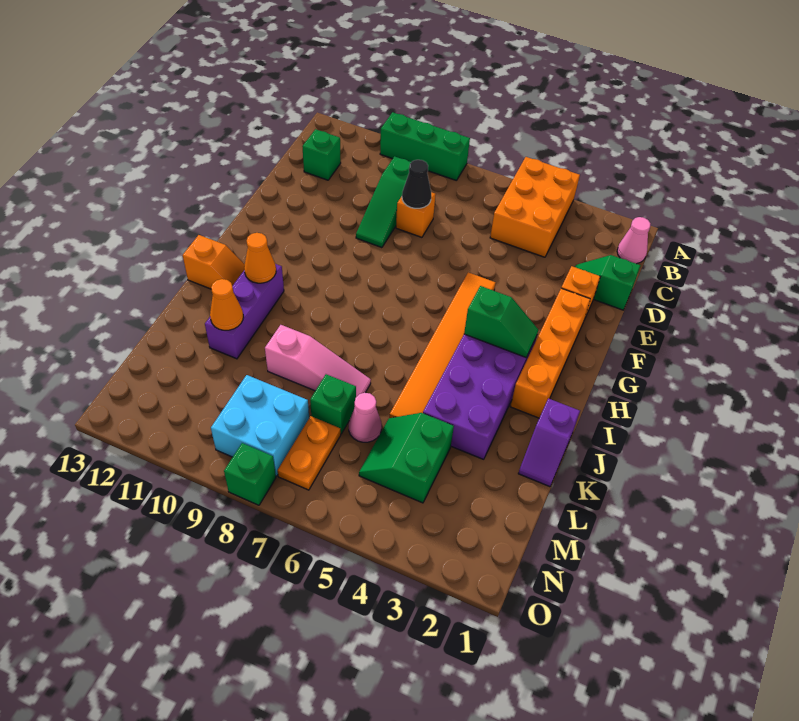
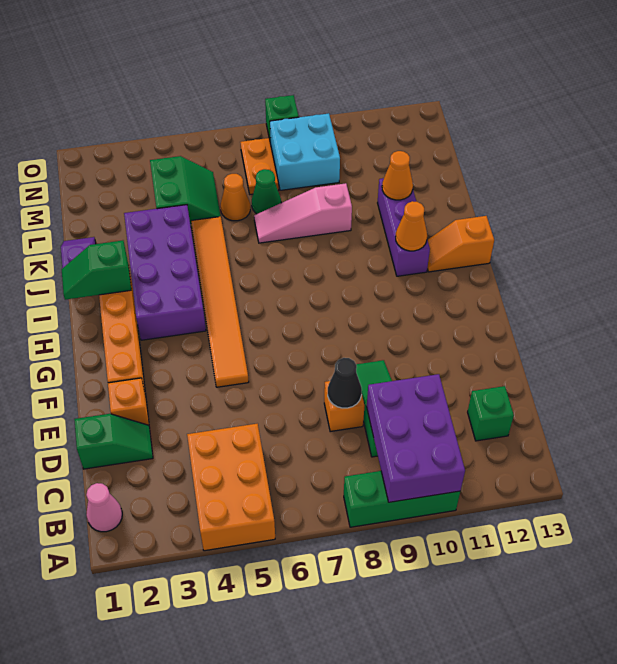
none -> purple 2x3 brick [367,374,465,502]
green 1x2 slope [464,286,538,357] -> green 1x2 slope moved to [62,240,131,300]
pink 1x1 cone [349,393,382,442] -> orange 1x1 cone [221,174,250,221]
green 1x1 brick [310,374,356,434] -> green 1x1 cone [252,169,281,214]

